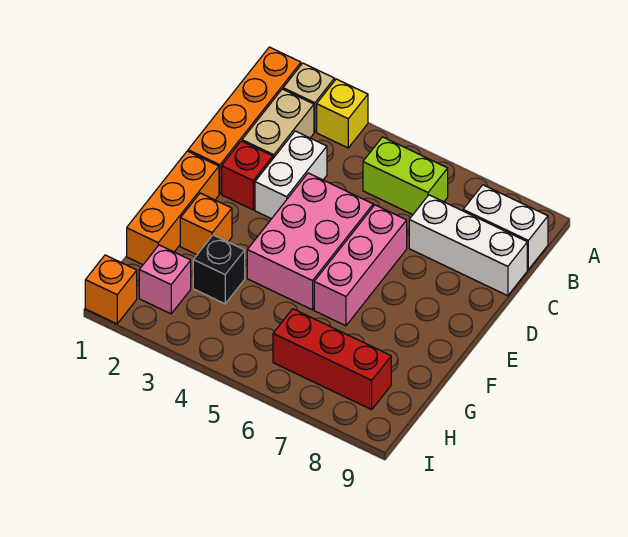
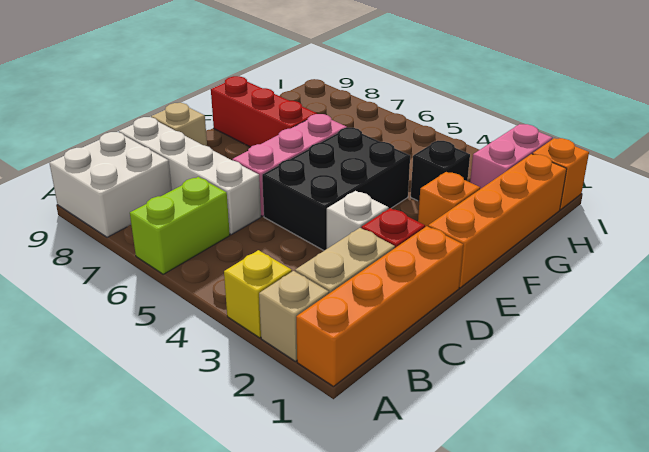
lime 1x2 brick [363,137,448,215] -> lime 1x2 brick turned to [130,177,230,274]
white 1x2 brick [463,185,548,269] -> white 2x2 brick [50,132,172,237]
white 1x2 brick [255,131,327,219] -> white 1x1 brick [327,191,389,249]
white 1x3 brick [409,195,527,296] -> white 1x4 brick [119,117,261,235]
pink 2x3 brick [247,173,373,310] -> black 2x3 brick [262,128,410,251]
none -> tan 1x1 brick [151,103,207,146]
orange 1x3 brick [127,151,219,265] -> orange 1x4 brick [428,154,567,288]
pink 1x1 brick [139,245,191,314] -> pink 1x2 brick [470,124,552,189]
red 1x3 brick [273,309,391,410] -> red 1x3 brick moved to [211,76,317,147]

